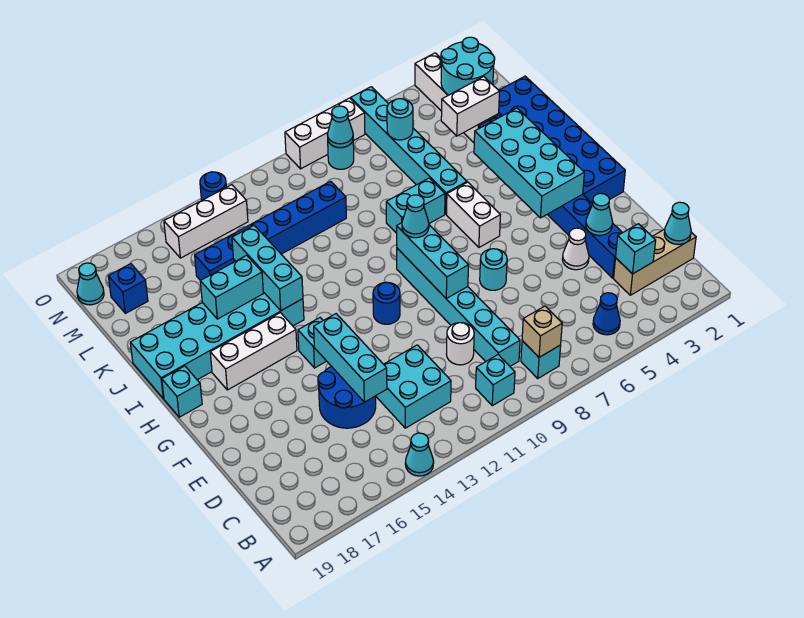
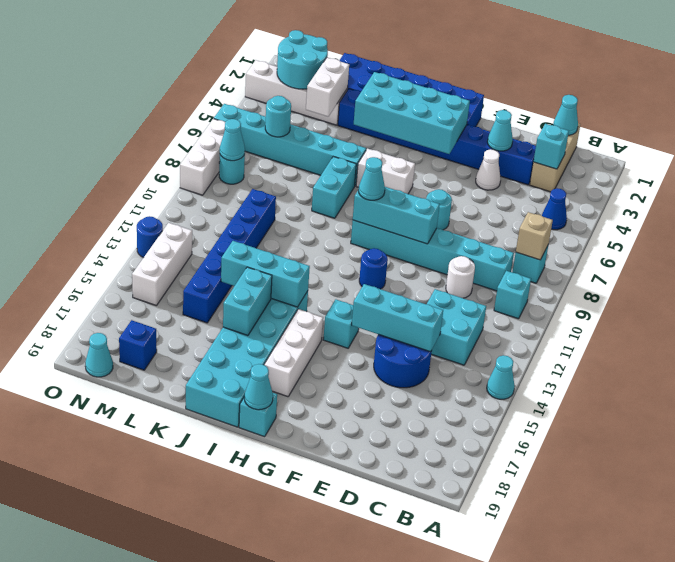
none -> cyan 1x1 cone [244,364,273,410]

